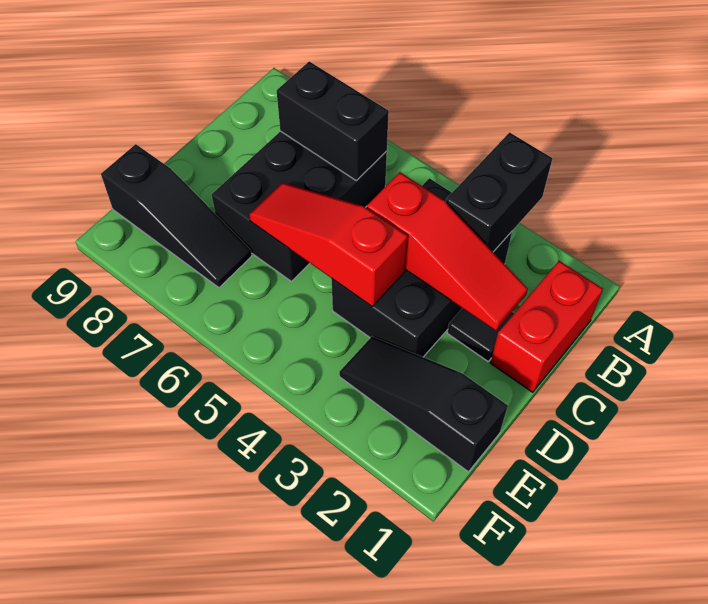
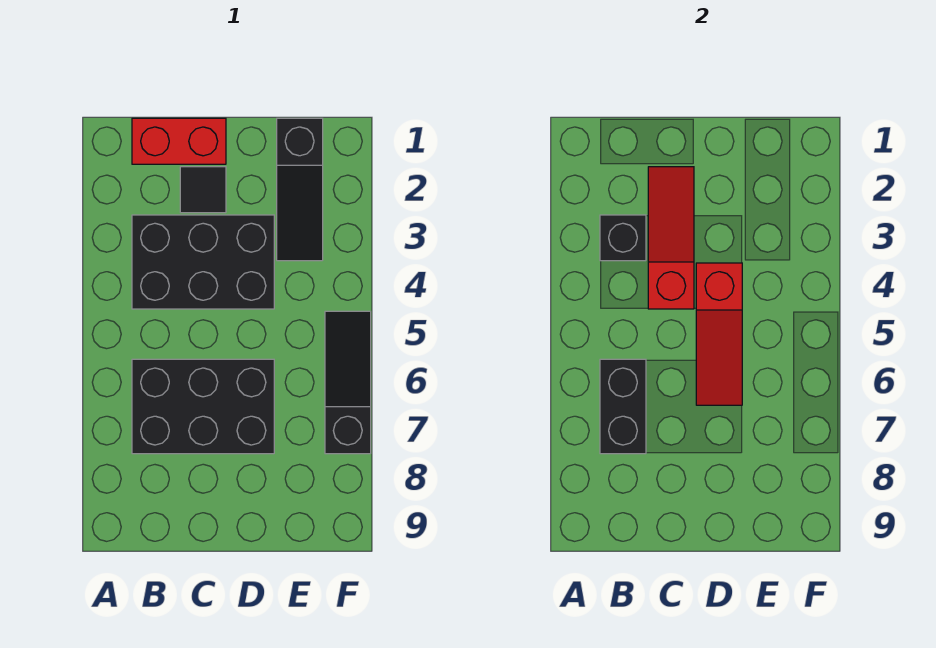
black 1x2 brick [446,132,552,252] -> black 1x1 brick [600,215,646,261]
black 1x3 slope [101,144,252,288] -> black 1x3 slope moved to [325,311,371,454]

